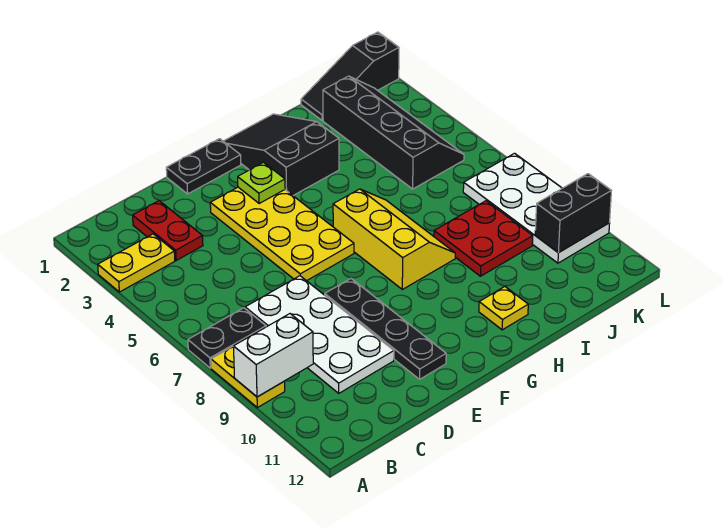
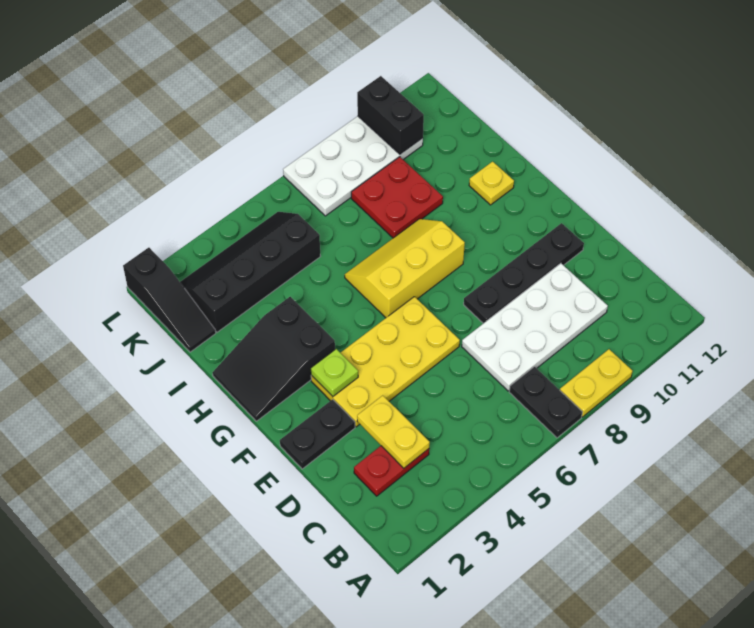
yellow 1x2 plate [98,234,175,292] -> yellow 1x2 plate moved to [357,395,430,468]
white 1x2 brick [233,314,313,397] -> none
black 1x2 plate [166,139,241,194] -> black 1x2 plate turned to [280,399,355,469]

